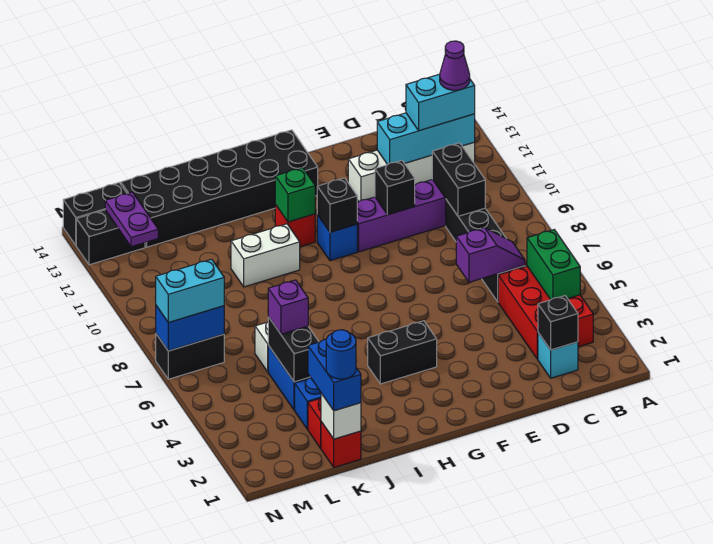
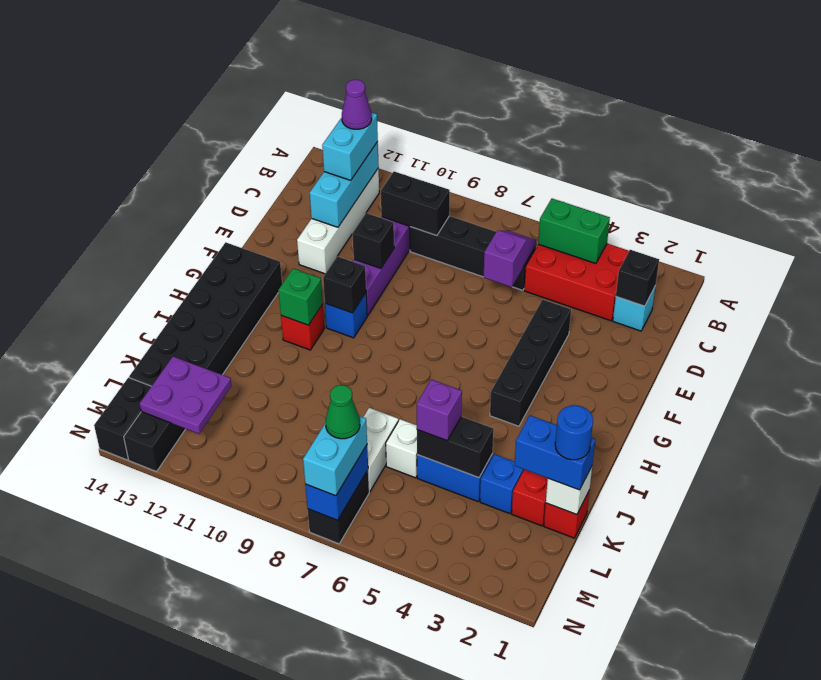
black 1x2 brick [368,321,437,384] -> black 1x4 brick [490,300,571,426]
white 1x2 brick [231,224,300,287] -> white 1x2 brick moved to [364,408,398,491]
none -> green 1x1 cone [326,385,360,439]
purple 1x2 plate [105,192,158,247] -> purple 2x2 plate [140,356,231,434]

